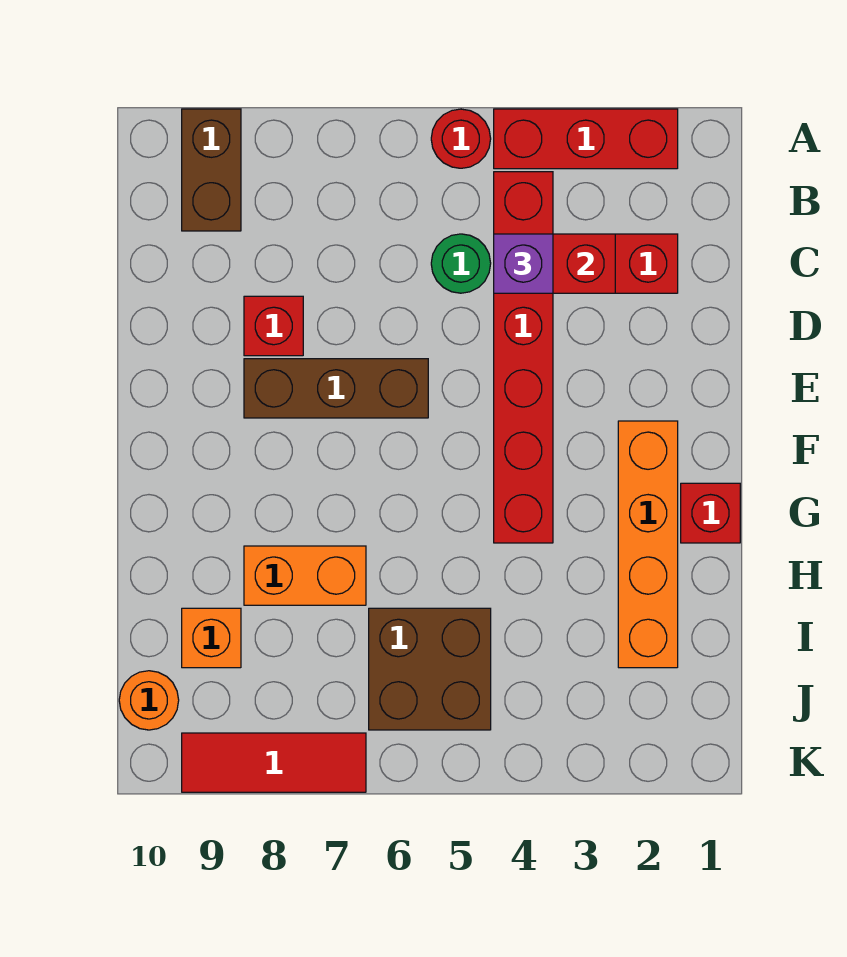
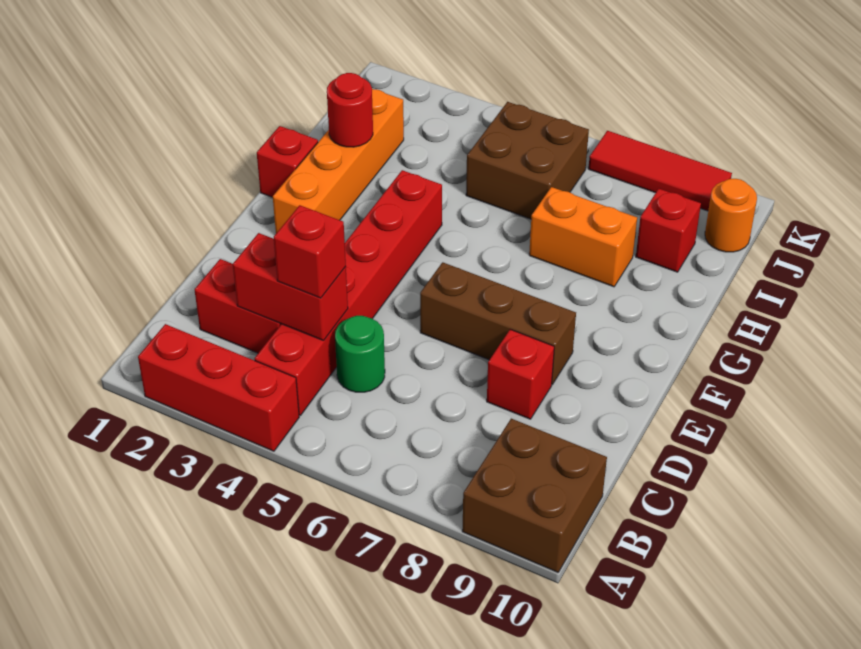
red 1x1 round brick [431,109,491,168] -> red 1x1 round brick moved to [327,73,373,147]
brown 1x2 brick [182,109,241,231] -> brown 2x2 brick [462,419,607,572]
purple 1x1 brick [494,234,553,293] -> red 1x1 brick [274,205,346,298]
orange 1x1 brick [182,608,241,668] -> red 1x1 brick [636,189,701,272]

